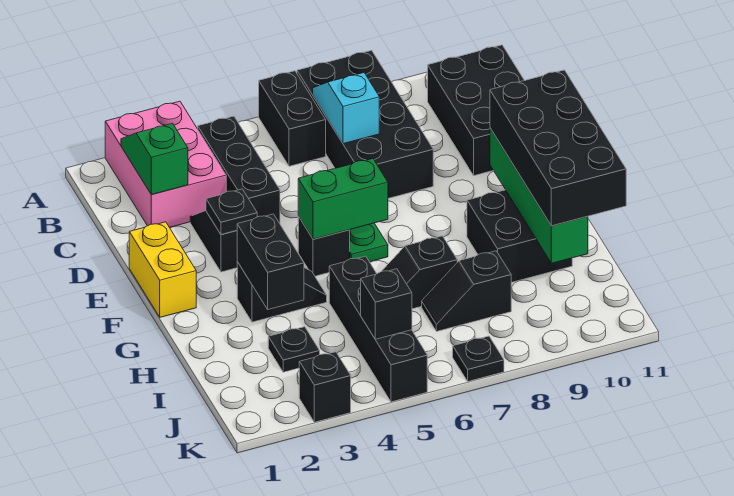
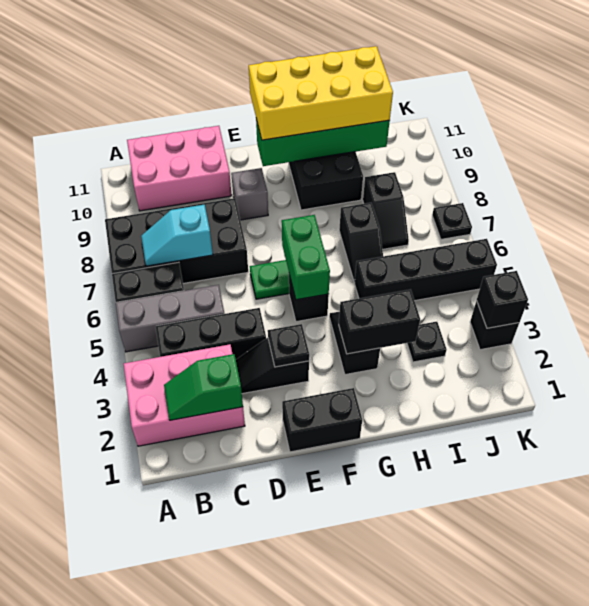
none -> grey 1x3 brick [116,285,224,352]
black 2x3 brick [428,45,524,176] -> pink 2x3 brick [127,126,232,211]
yellow 1x2 brick [129,222,196,317] -> black 1x2 brick [282,388,362,452]
none -> grey 1x1 brick [231,168,268,220]
black 2x4 brick [490,70,626,226] -> yellow 2x4 brick [249,46,393,140]
black 1x1 brick [361,269,412,339] -> black 1x1 brick moved to [477,271,528,328]

